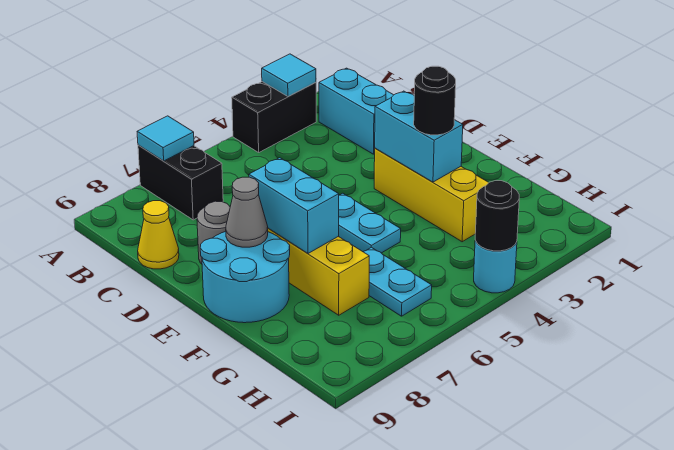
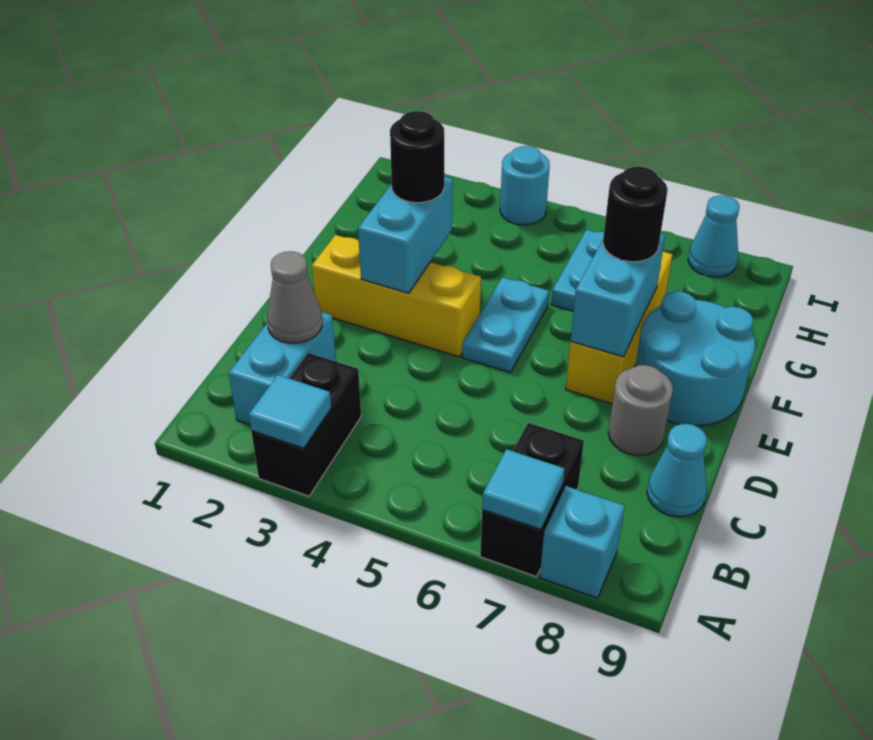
black 1x2 brick [232,82,316,152] -> black 1x2 brick turned to [251,353,361,496]
none -> cyan 1x1 brick [540,486,625,598]
yellow 1x1 cone [138,201,179,269] -> cyan 1x1 cone [647,424,707,517]
yellow 1x3 brick [374,148,489,242] -> yellow 1x3 brick turned to [312,235,481,357]
grey 1x1 cone [226,177,268,247] -> grey 1x1 cone moved to [267,251,322,343]
black 1x1 round brick [475,181,519,251] -> black 1x1 round brick moved to [603,167,668,262]
none -> cyan 1x1 cone [688,195,740,277]

